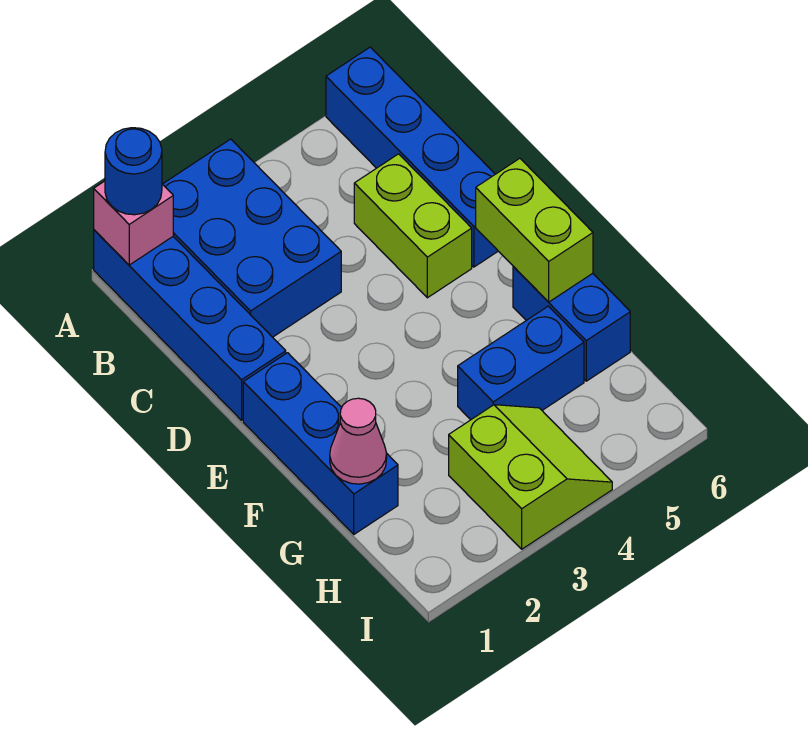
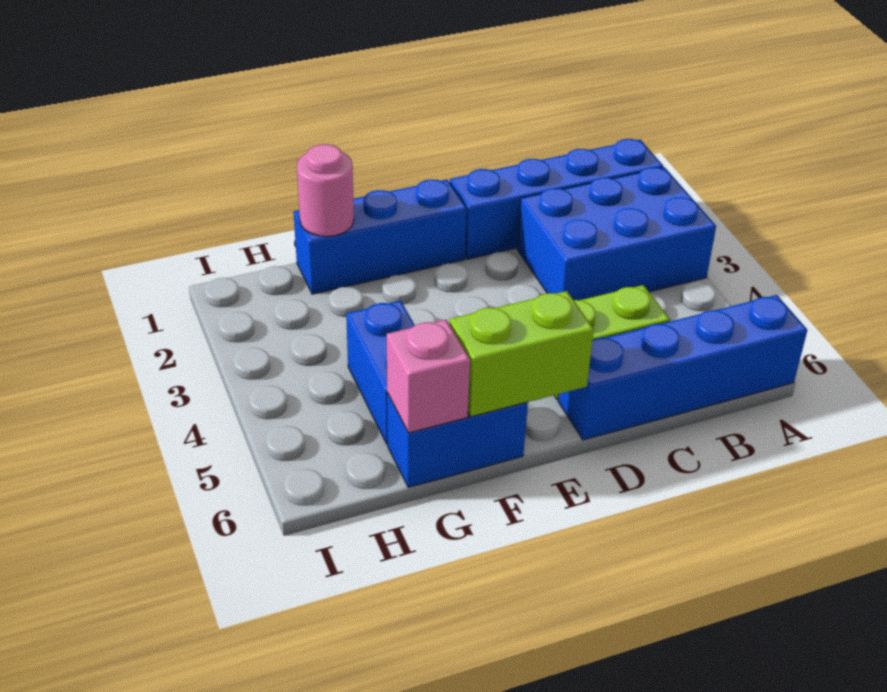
pink 1x1 brick [94,181,173,265] -> pink 1x1 brick moved to [387,320,470,433]
blue 1x1 round brick [105,128,162,215] -> none
pink 1x1 cone [330,398,387,484] -> pink 1x1 round brick [297,144,354,236]
lime 2x2 slope [449,405,612,549] -> none

